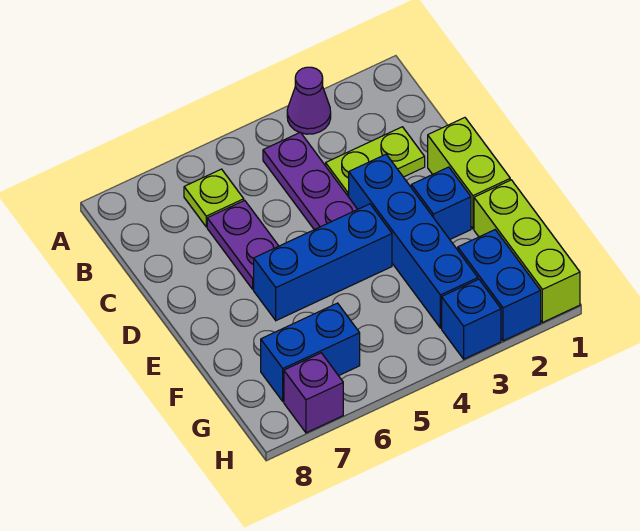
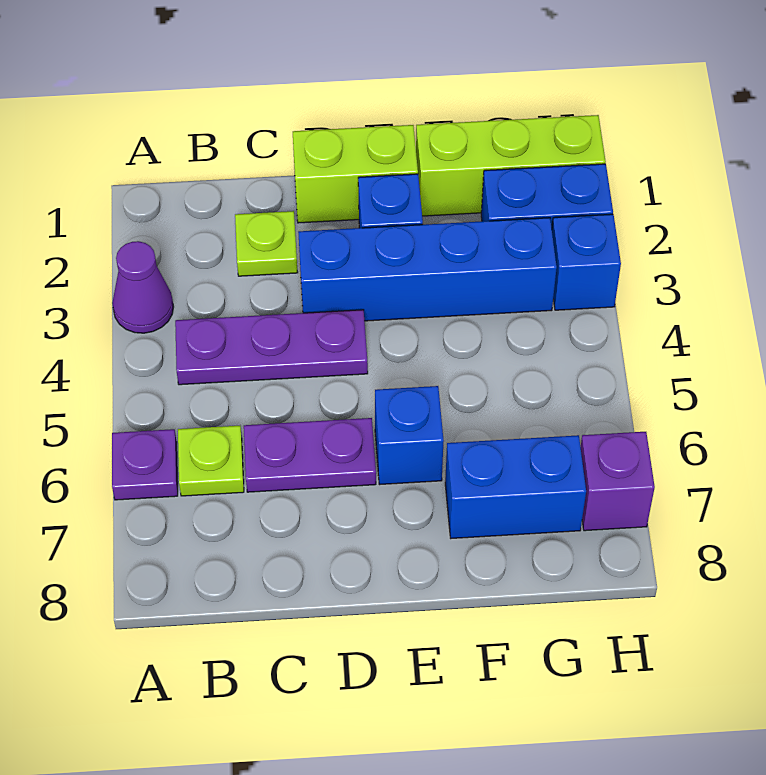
none -> purple 1x1 plate [112,429,178,500]
lime 1x2 plate [326,127,425,197] -> lime 1x1 plate [235,211,298,276]
blue 1x3 brick [254,204,392,321] -> blue 1x1 brick [375,386,444,485]
blue 1x2 brick [261,303,360,401] -> blue 1x2 brick turned to [445,435,586,538]

